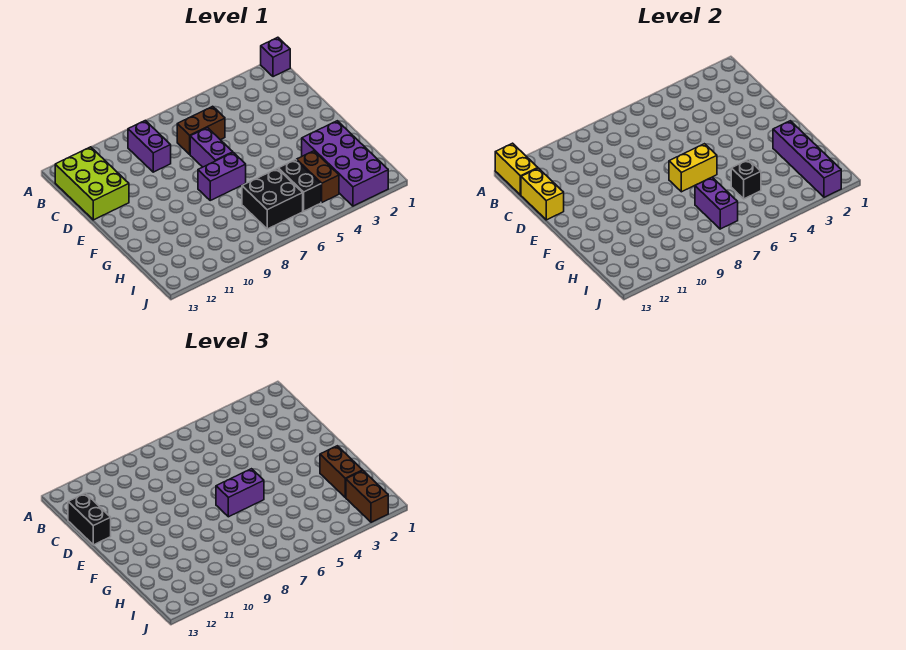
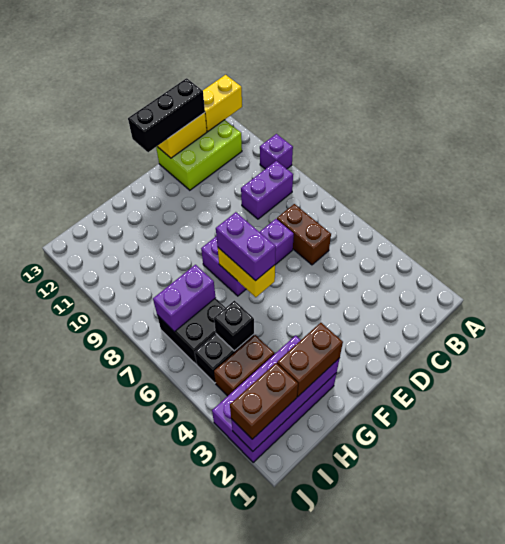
purple 1x1 brick [261,37,290,77] -> purple 1x1 brick moved to [260,134,293,169]
black 1x2 brick [68,493,111,545] -> black 1x3 brick [128,78,205,152]

